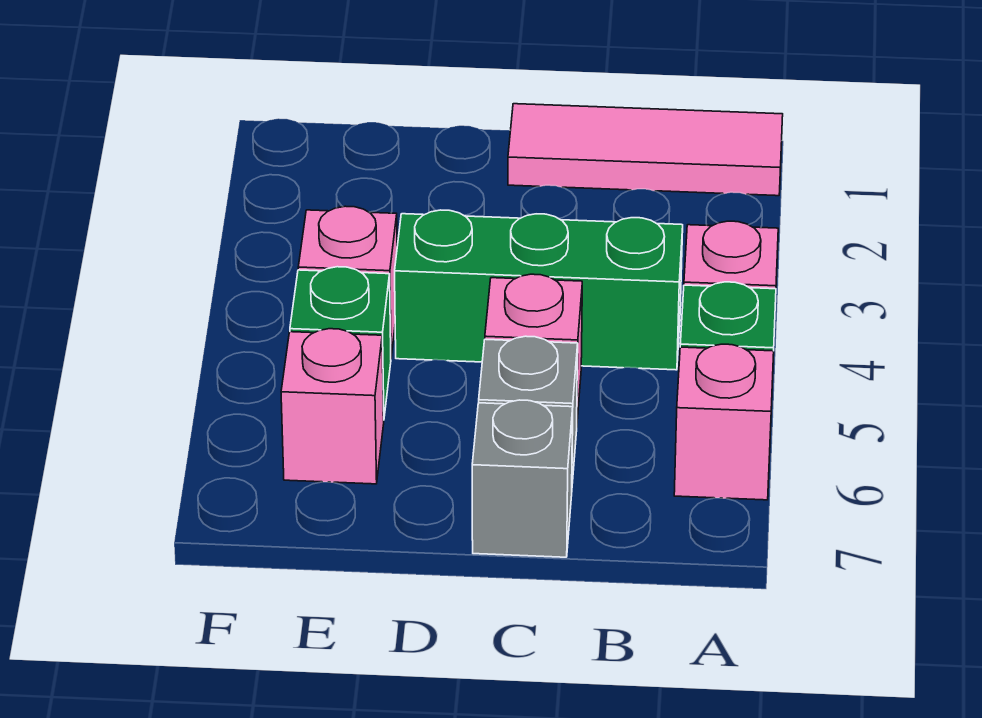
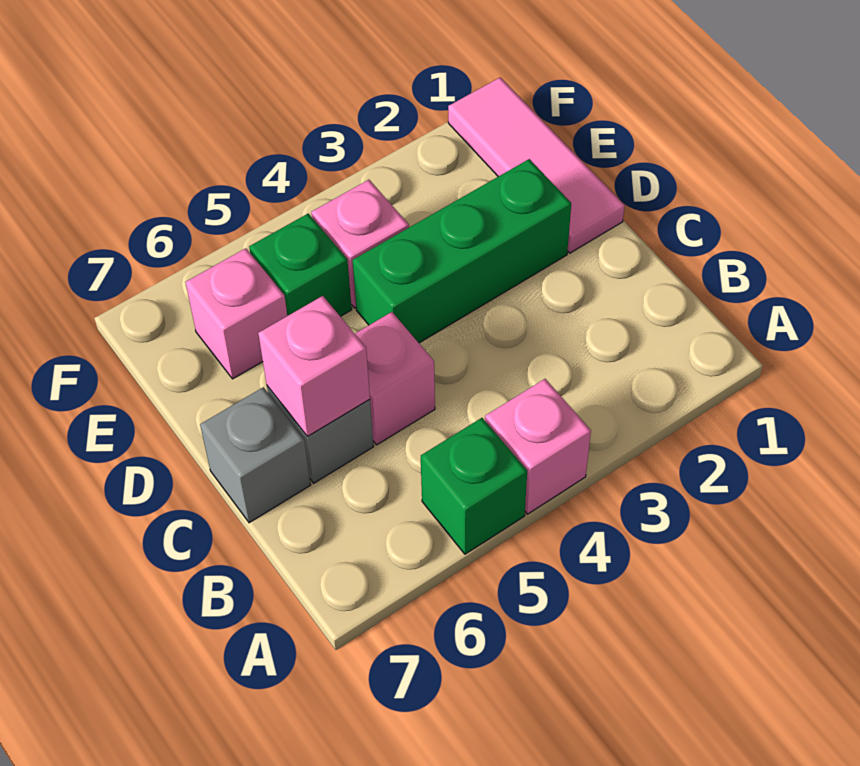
pink 1x3 tile [508,104,783,196] -> pink 1x3 tile moved to [448,77,625,253]
pink 1x1 brick [674,344,774,500] -> pink 1x1 brick moved to [258,296,370,436]
green 1x3 brick [395,210,683,370] -> green 1x3 brick turned to [352,159,571,343]

